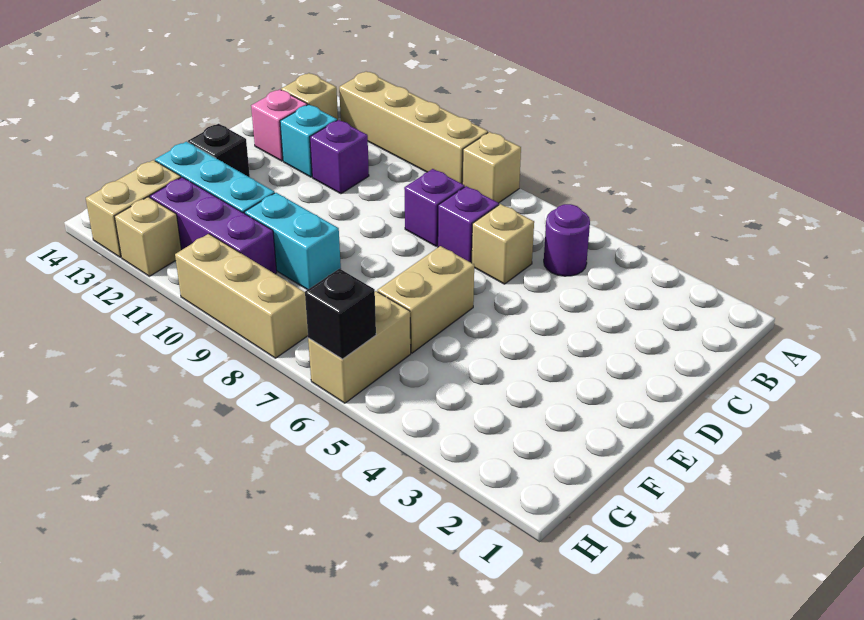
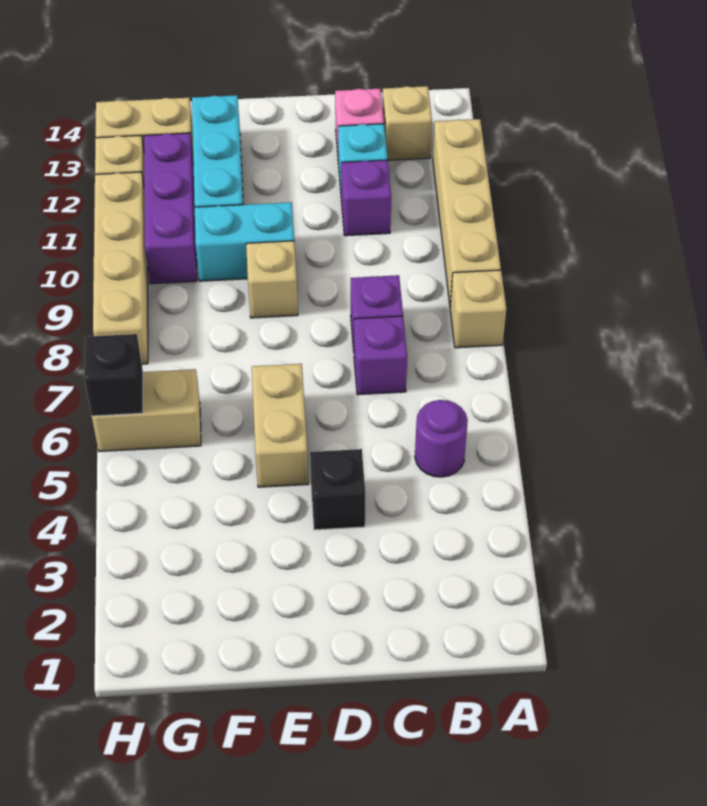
tan 1x1 brick [472,204,534,284] -> tan 1x1 brick moved to [246,241,298,318]
tan 1x2 brick [377,246,474,353] -> tan 1x2 brick turned to [252,364,308,487]
black 1x1 brick [188,124,250,177] -> black 1x1 brick moved to [310,449,365,530]
cyan 1x2 brick [245,193,341,290] -> cyan 1x2 brick turned to [195,202,294,281]
tan 1x3 brick [175,234,308,358] -> tan 1x4 brick [93,172,148,364]

